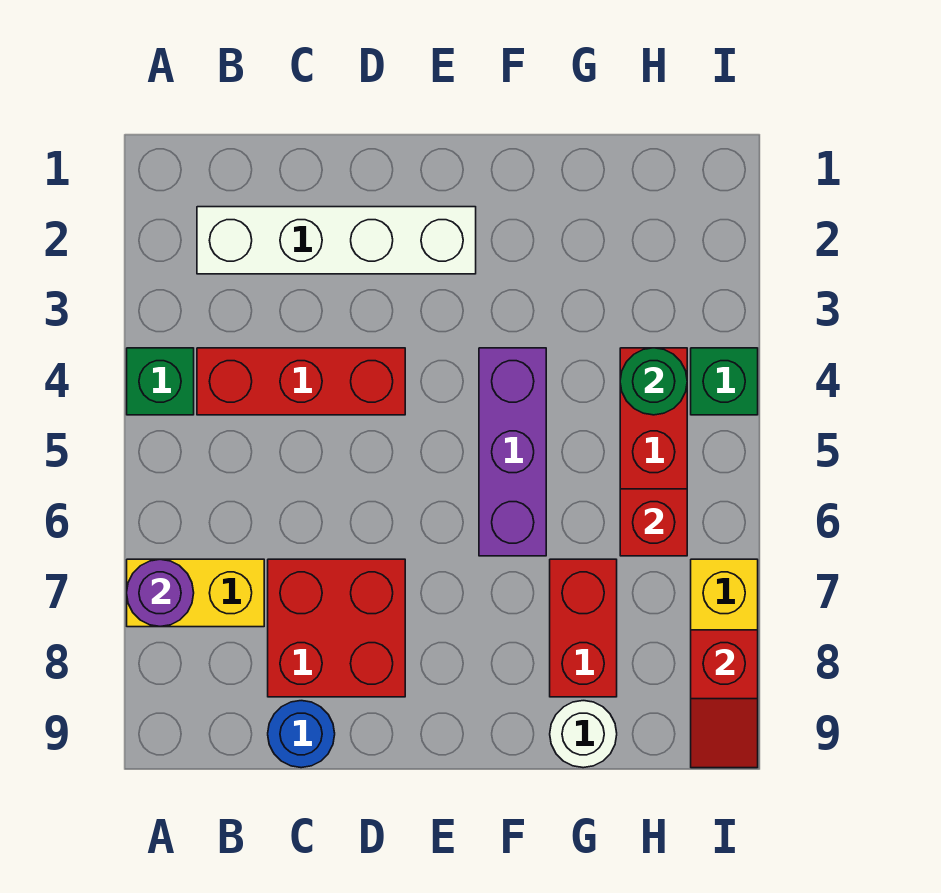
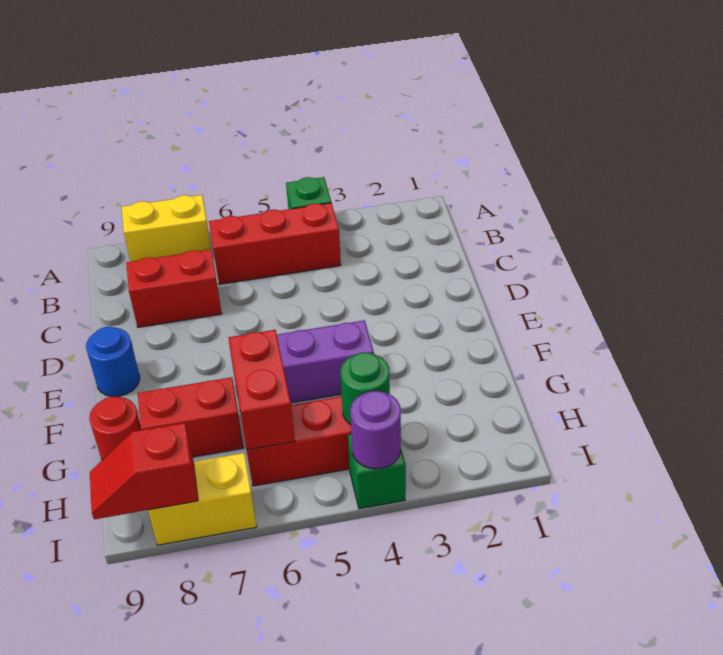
yellow 1x2 brick [127,559,264,627] -> yellow 1x2 brick turned to [122,195,211,262]
purple 1x1 round brick [127,559,194,627] -> purple 1x1 round brick moved to [350,391,401,469]
white 1x4 brick [197,207,476,274] -> none
red 1x3 brick [197,348,405,415] -> red 1x3 brick turned to [209,203,341,284]
red 2x2 brick [268,559,405,697] -> red 1x2 brick [126,250,222,327]
blue 1x1 round brick [268,701,335,768] -> blue 1x1 round brick moved to [86,327,140,397]
white 1x1 round brick [550,701,617,768] -> red 1x1 round brick [89,397,141,460]
red 1x1 brick [620,489,687,556] -> red 1x2 brick [228,330,295,450]

